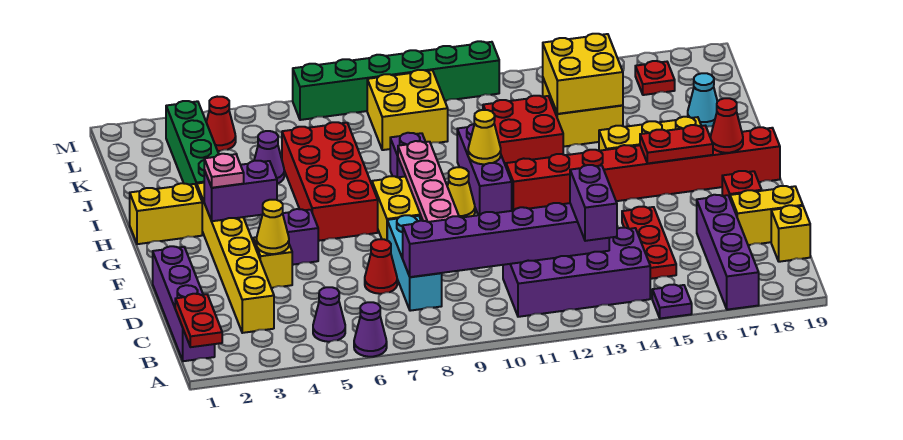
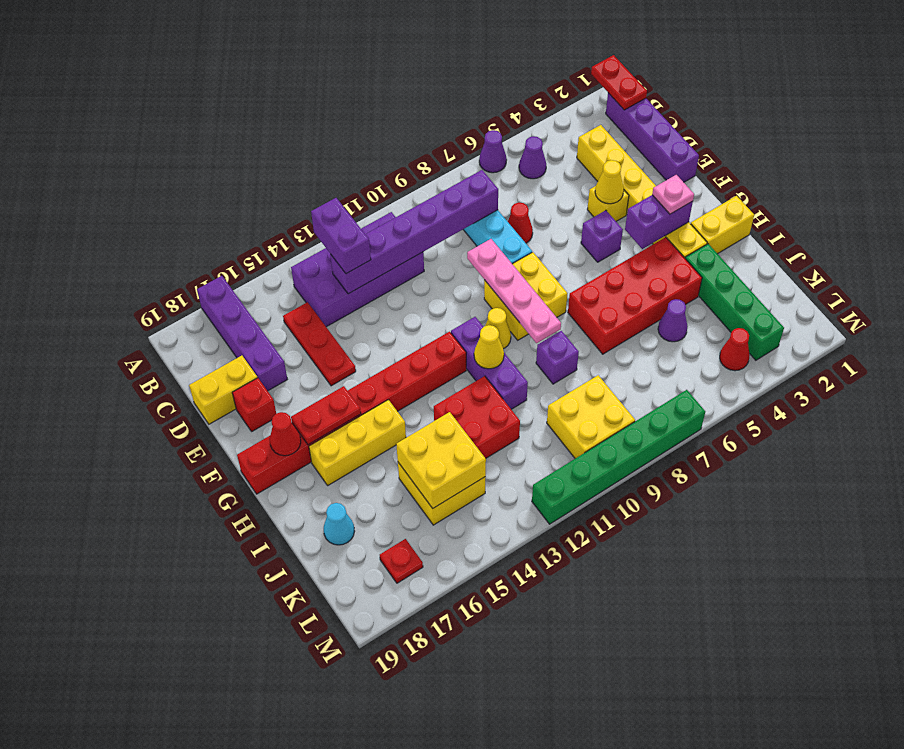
purple 1x1 plate [652,285,692,319] -> none
yellow 1x1 brick [771,205,810,262] -> none
red 2x4 brick [282,122,378,241] -> red 2x4 brick turned to [568,237,702,354]

